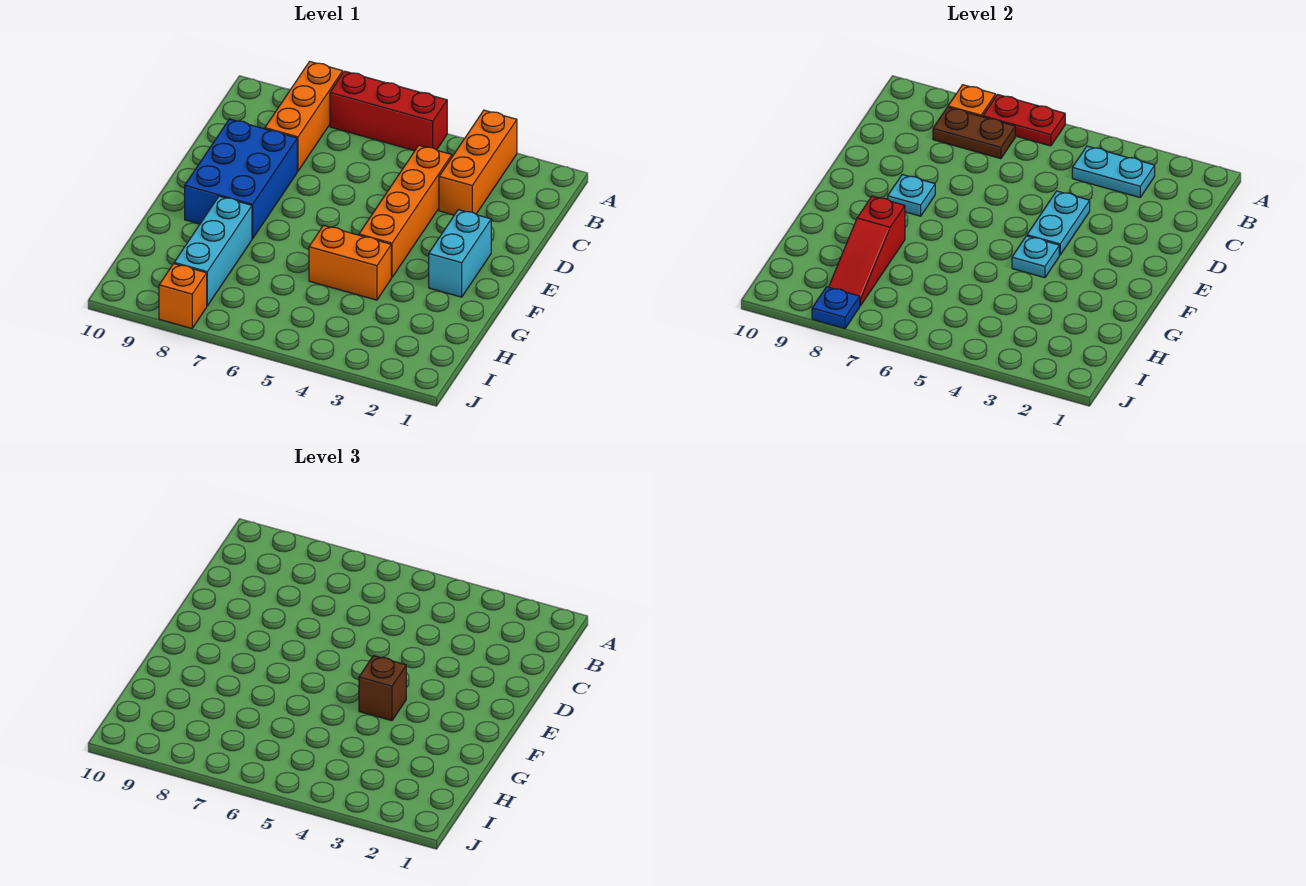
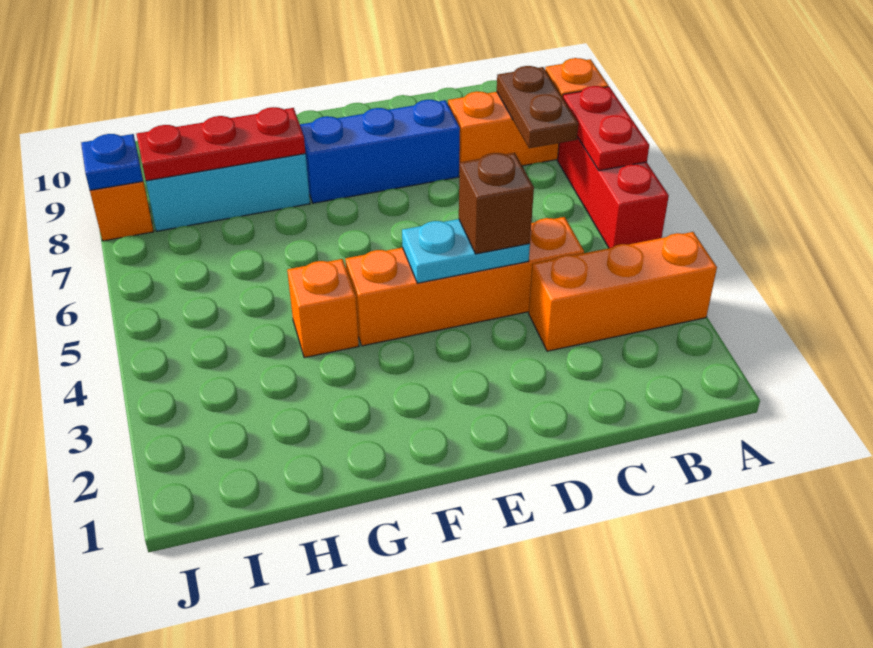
cyan 1x2 plate [1072,146,1155,197] -> none
blue 2x3 brick [185,119,297,239] -> blue 1x3 brick [300,100,460,203]
cyan 1x2 brick [429,210,491,297] -> none
cyan 1x1 plate [888,175,935,216] -> none
cyan 1x1 plate [1012,236,1059,278] -> none
brown 1x1 brick [359,656,406,721] -> brown 1x1 brick moved to [459,153,534,254]
orange 1x2 brick [309,225,391,300] -> orange 1x1 brick [287,259,359,358]
red 1x3 slope [829,196,905,306] -> red 1x3 plate [136,107,306,181]

